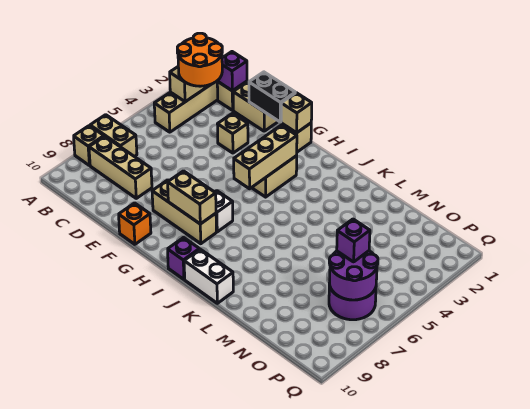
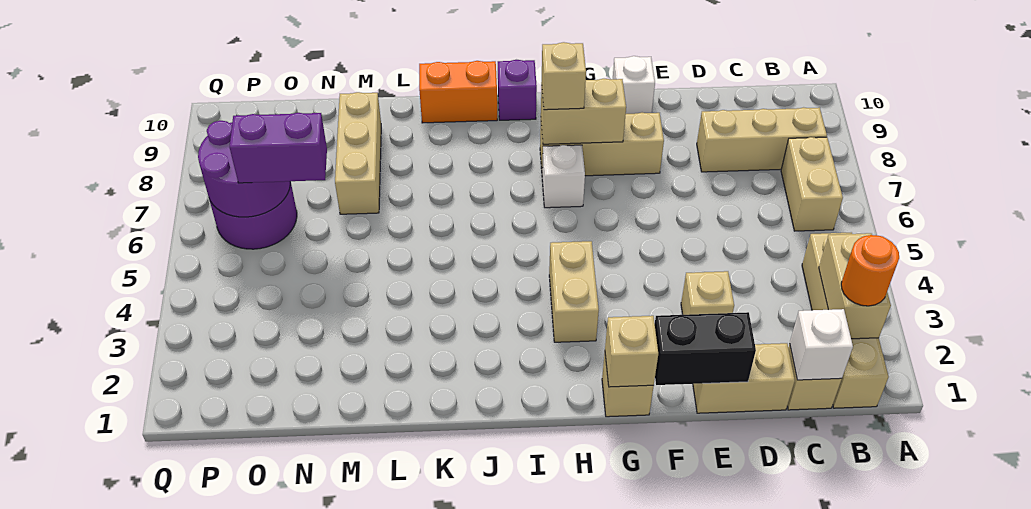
tan 1x2 brick [90,115,137,157] -> tan 1x2 brick turned to [781,137,843,231]
tan 1x1 brick [74,126,104,166] -> tan 1x1 brick moved to [542,42,586,110]
orange 2x2 round brick [177,33,222,86] -> orange 1x1 round brick [841,235,899,306]
purple 1x1 brick [218,52,247,91] -> white 1x1 brick [790,309,853,380]
orange 1x1 brick [119,203,151,244] -> white 1x1 brick [613,56,655,114]
tan 1x3 brick [234,125,297,189] -> tan 1x3 brick moved to [335,92,381,214]
white 1x2 brick [184,249,233,303] -> orange 1x2 brick [419,61,497,123]
purple 1x1 brick [337,219,370,262] -> purple 1x2 brick [229,113,327,183]

